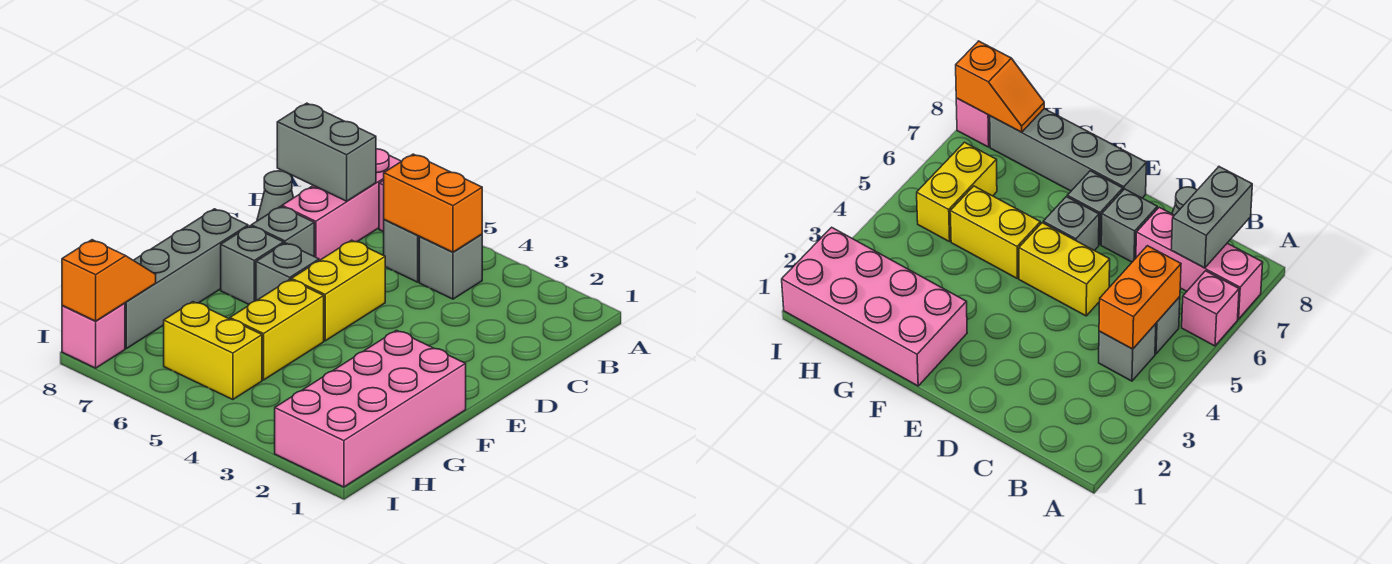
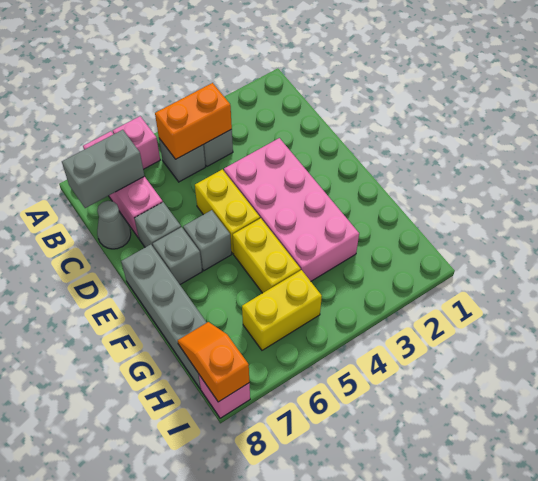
pink 2x4 brick [275,330,466,487] -> pink 2x4 brick moved to [224,138,359,281]

